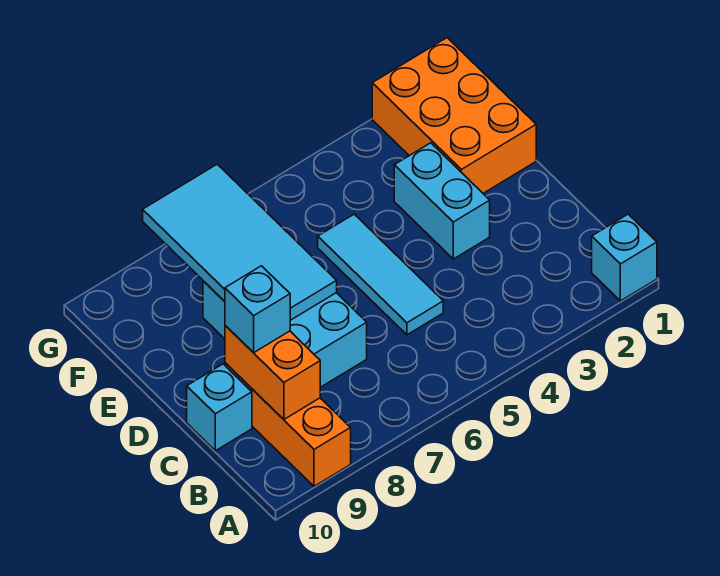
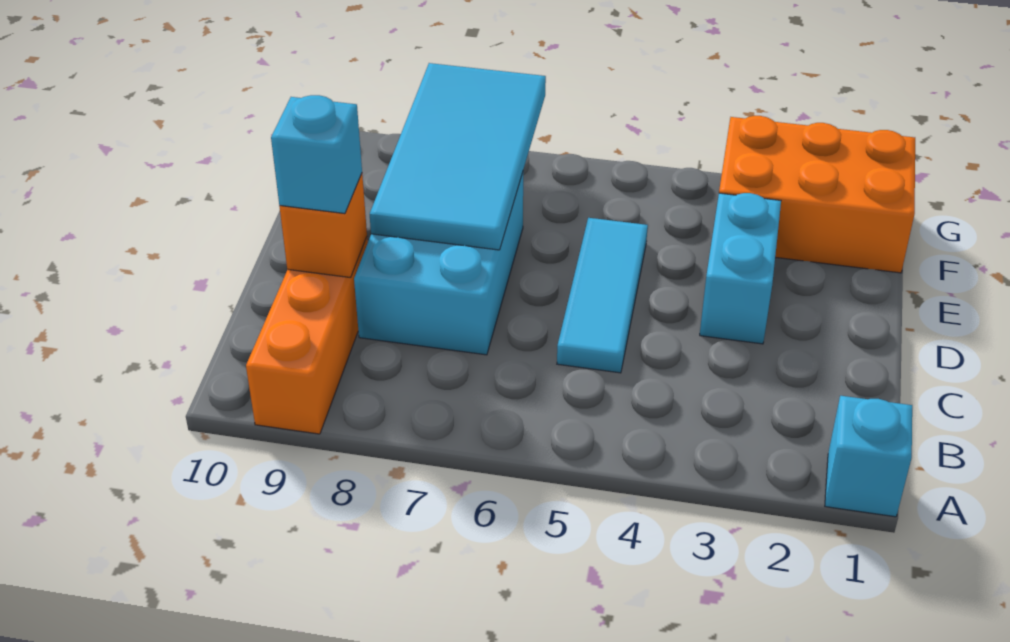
orange 1x2 brick [225,325,320,419] -> orange 1x1 brick [279,174,367,278]
cyan 1x1 brick [187,364,252,451] -> none
orange 2x3 brick [372,38,536,193] -> orange 2x3 brick turned to [719,116,915,273]

